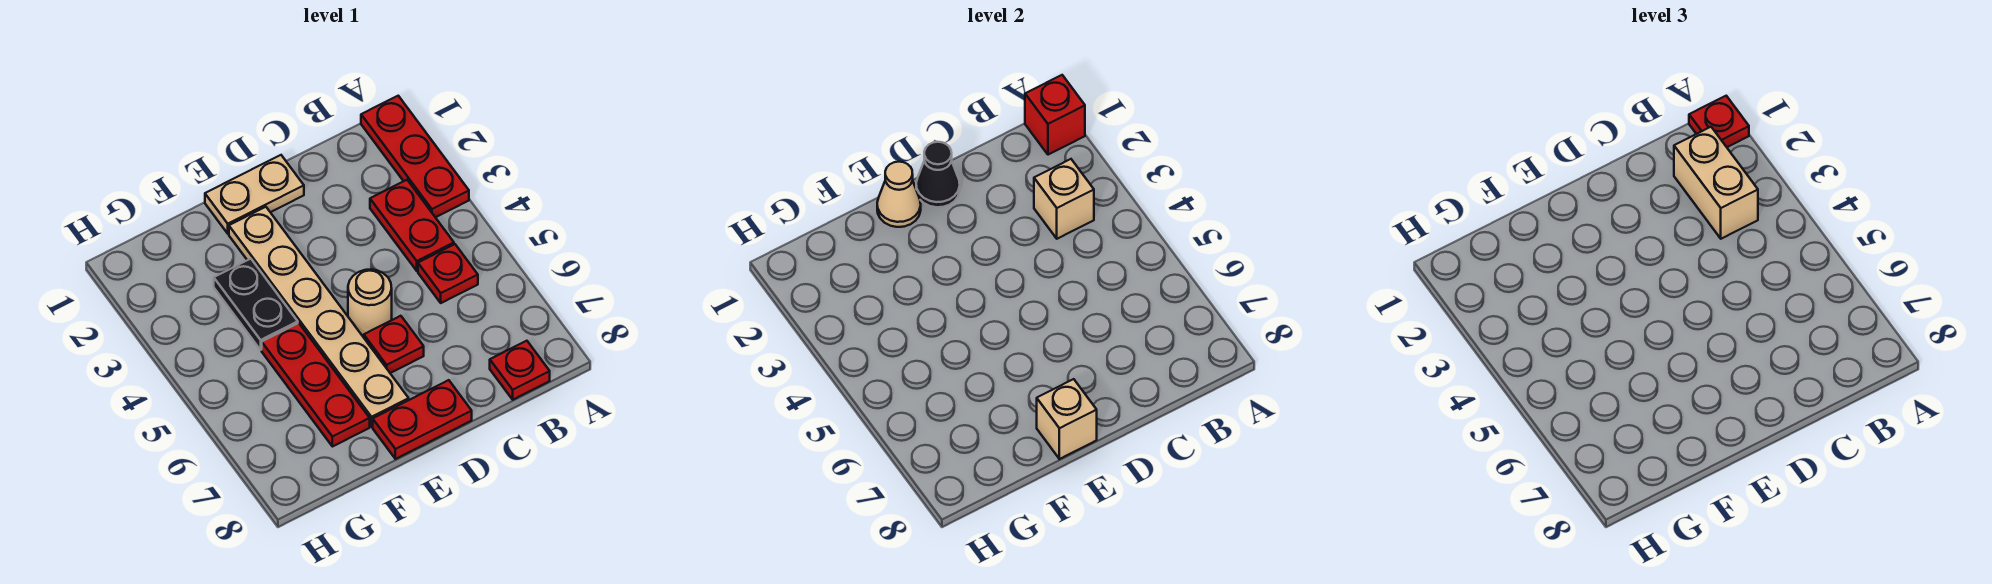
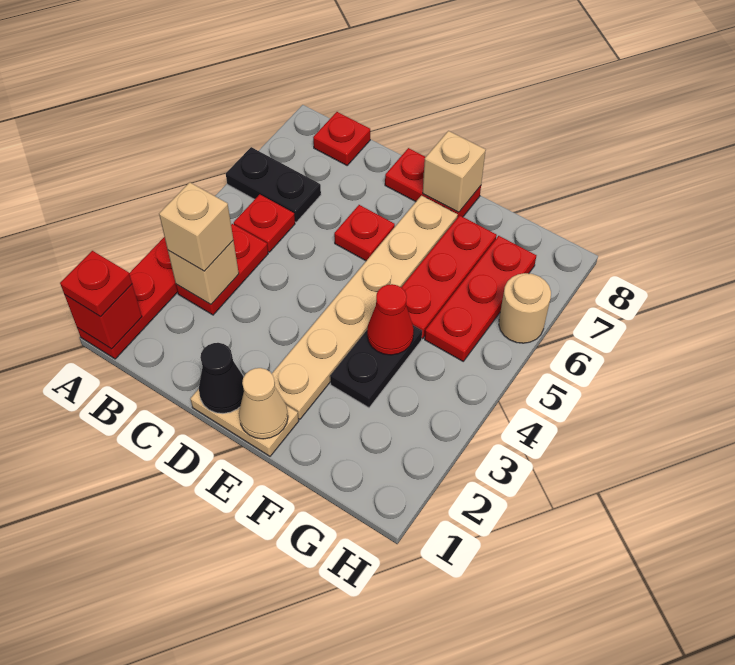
none -> black 1x2 plate [226,147,321,222]
tan 1x2 brick [1674,127,1758,239] -> tan 1x1 brick [159,182,233,271]
tan 1x1 round brick [348,269,392,335] -> tan 1x1 round brick moved to [499,273,551,343]
none -> red 1x1 cone [367,284,414,355]
none -> red 1x3 plate [425,236,537,361]

